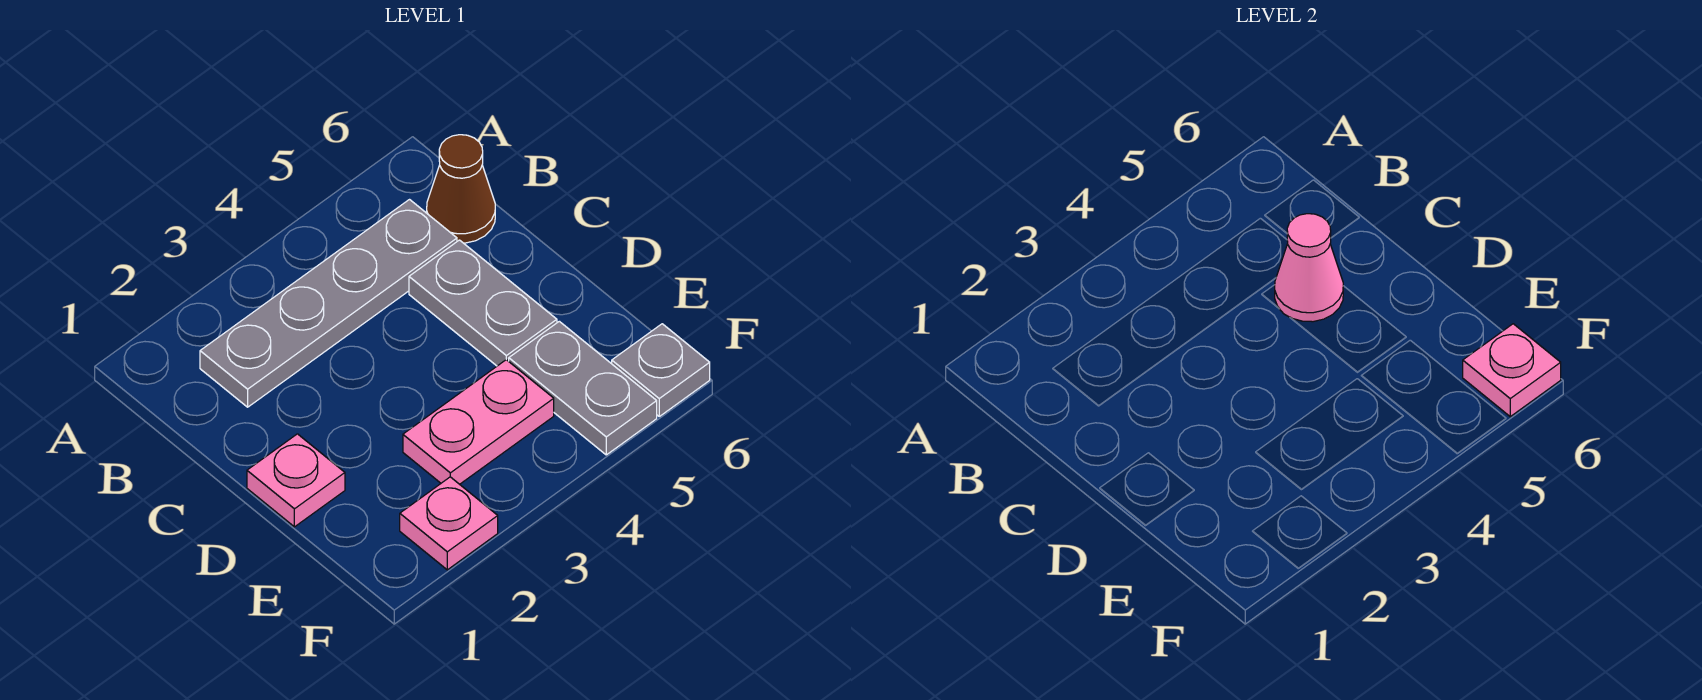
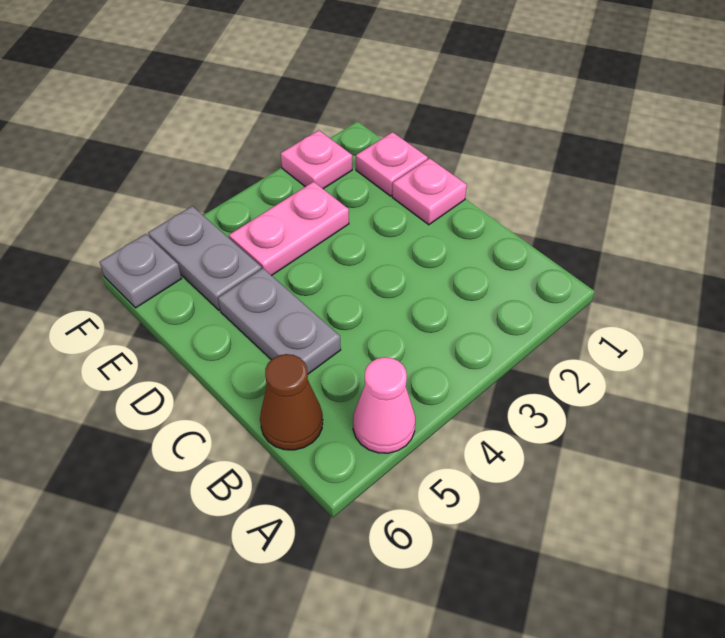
grey 1x4 plate [200,200,457,407] -> none
pink 1x1 cone [1275,214,1343,322] -> pink 1x1 cone moved to [353,357,415,453]
pink 1x1 plate [1463,324,1561,416] -> pink 1x1 plate moved to [356,132,428,196]

